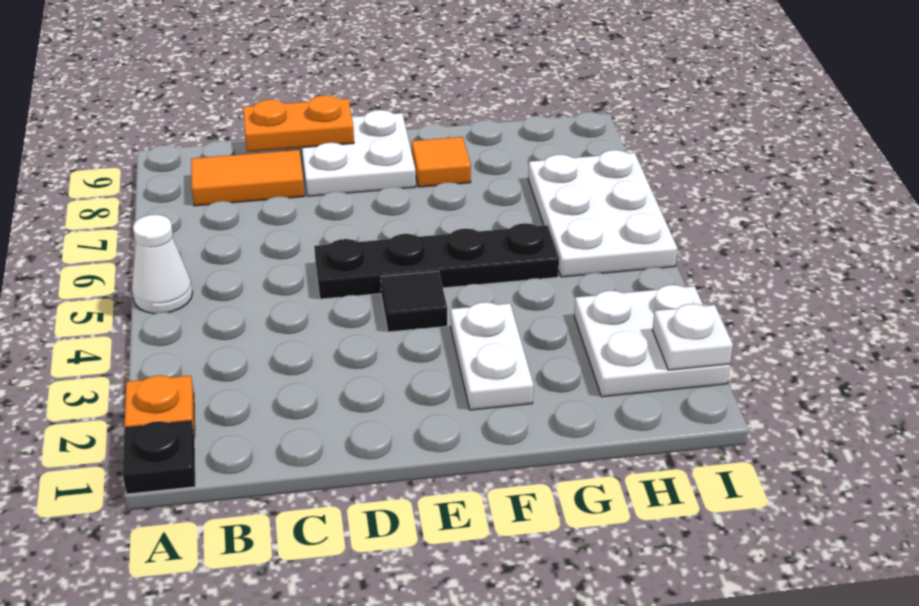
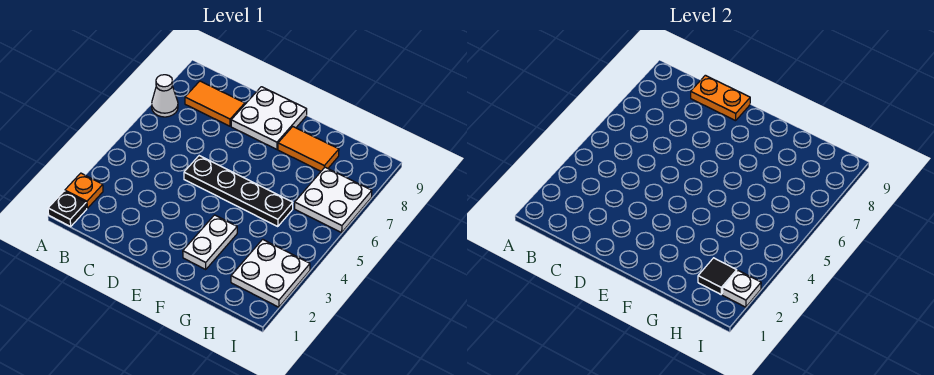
white 1x1 cone [132,215,193,314] -> white 1x1 cone moved to [152,75,178,117]
black 1x1 tile [381,271,447,332] -> black 1x1 tile moved to [698,258,737,294]
orange 1x1 tile [412,137,471,187] -> orange 1x2 tile [278,127,339,171]
white 2x3 plate [528,150,678,277] -> white 2x2 plate [295,167,372,233]

